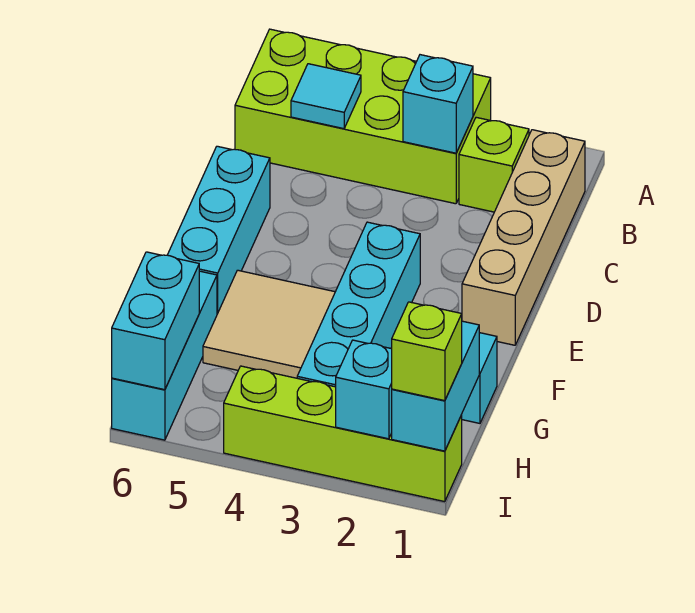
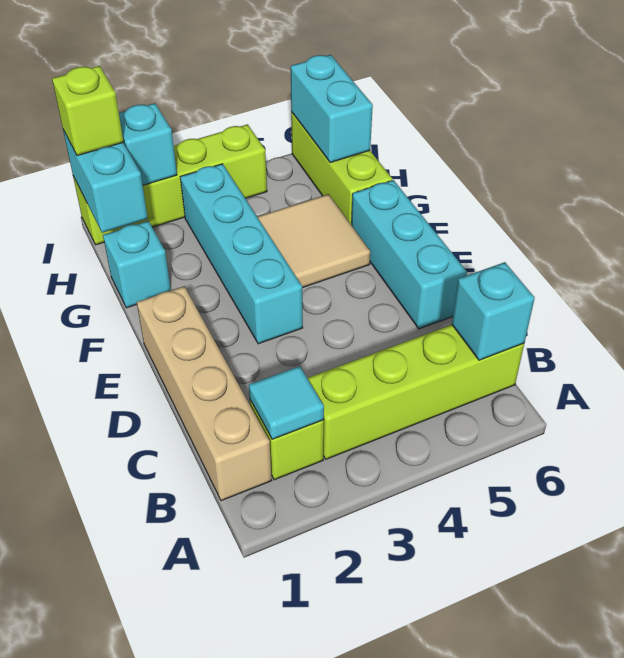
lime 2x4 brick [235,29,491,204] -> lime 1x4 brick [307,325,524,459]
cyan 1x1 brick [403,55,473,153] -> cyan 1x1 brick moved to [452,262,535,360]
cyan 1x1 tile [291,64,361,129] -> cyan 1x1 tile moved to [249,366,324,439]
cyan 1x3 brick [112,271,217,440] -> lime 1x3 brick [291,112,392,224]

